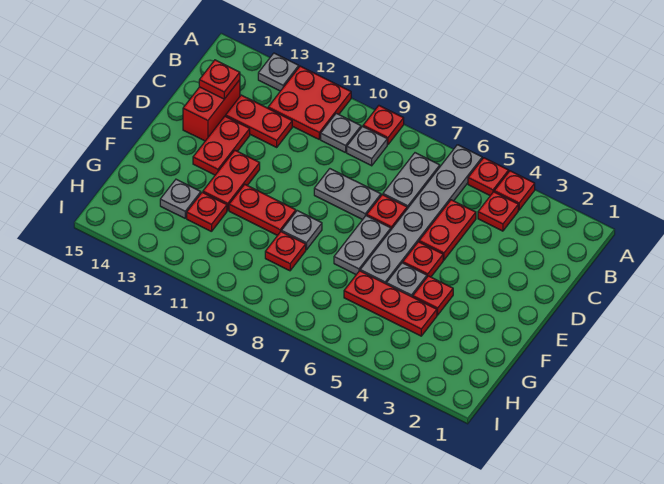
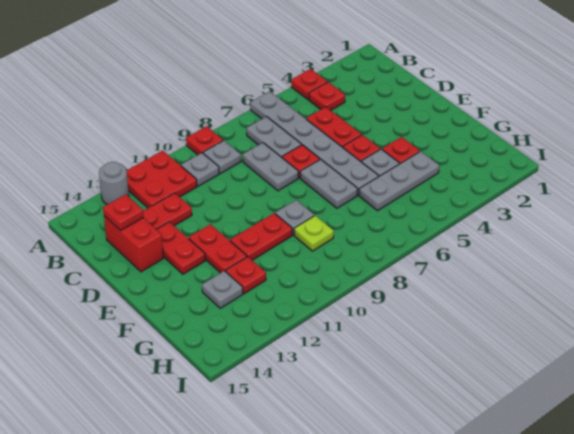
red 1x1 plate [468,158,509,196] -> none
grey 1x1 plate [258,53,299,91] -> grey 1x1 round brick [99,162,129,205]
grey 1x2 plate [314,169,381,220] -> grey 1x2 plate turned to [243,143,298,191]
red 1x3 plate [344,271,437,336] -> grey 1x3 plate [359,151,439,211]
red 1x1 plate [265,232,306,271] -> lime 1x1 plate [294,215,334,251]

